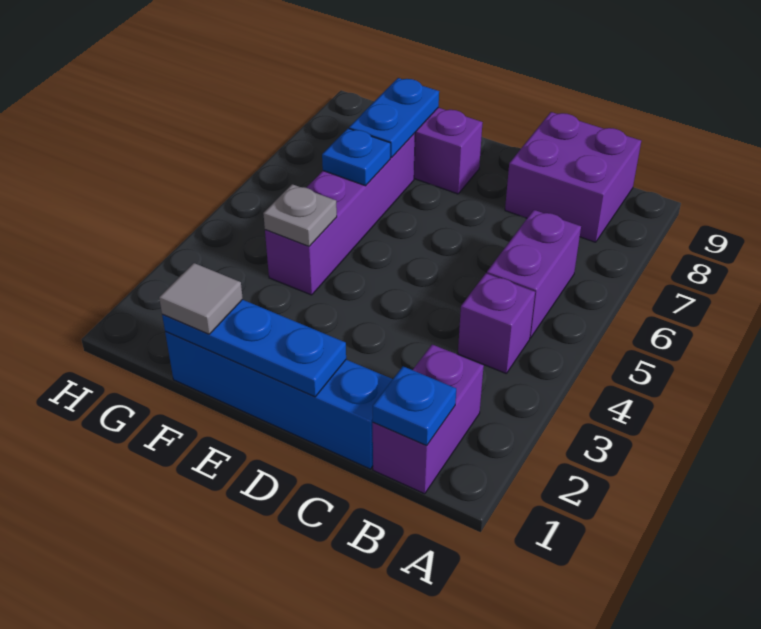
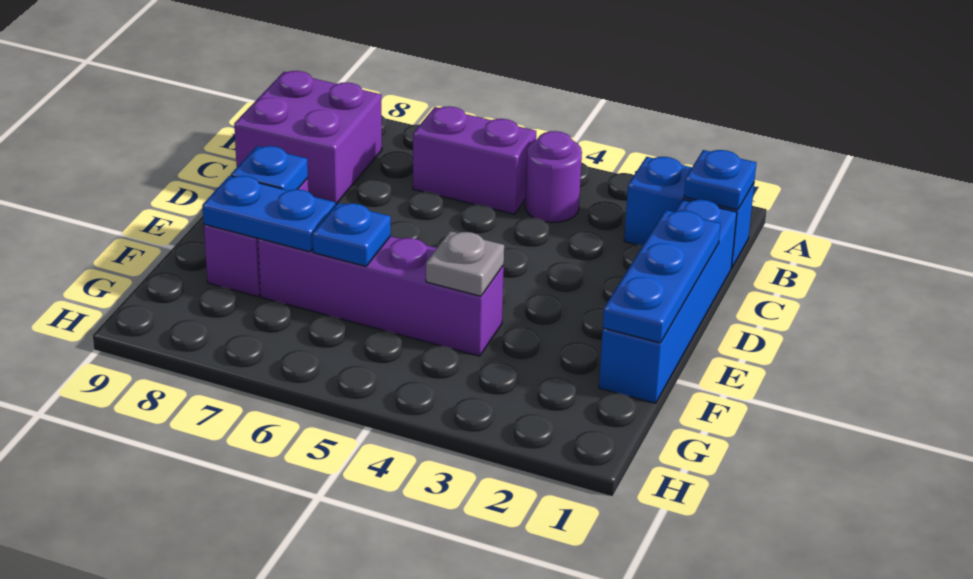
purple 1x2 brick [373,345,484,494] -> blue 1x2 brick [624,157,754,268]
purple 1x1 brick [458,273,535,373] -> purple 1x1 round brick [525,131,582,223]
none -> blue 1x1 plate [231,146,308,190]
grey 1x1 tile [159,263,243,334] -> none

